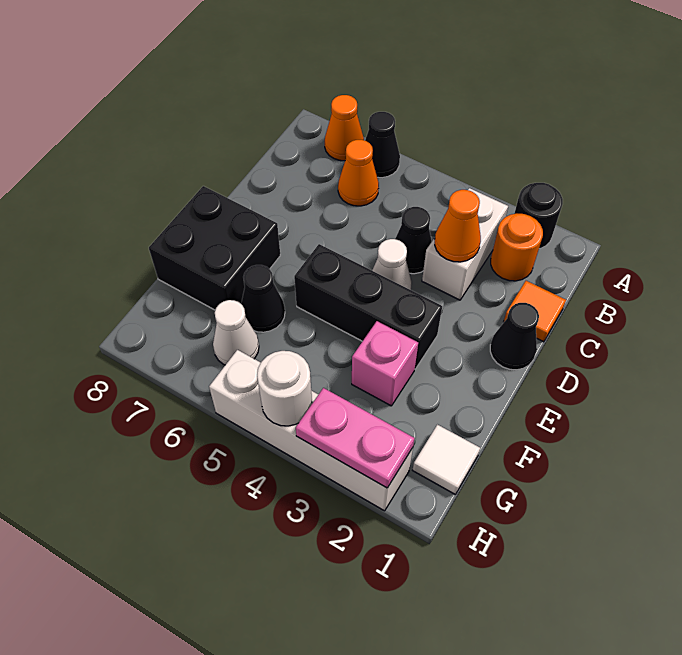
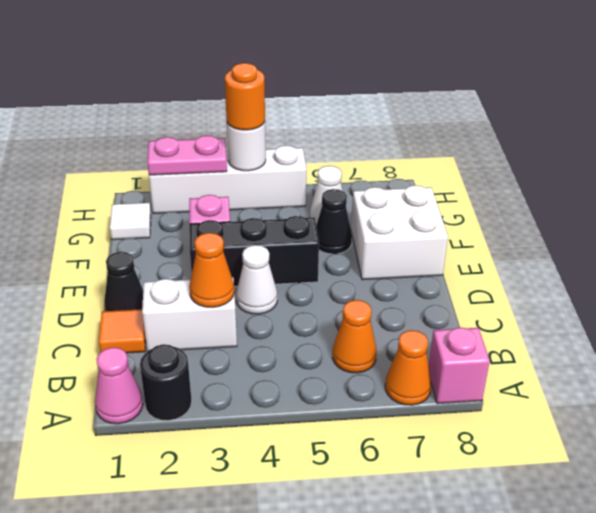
none -> pink 1x1 cone [95,347,143,424]
black 1x1 cone [365,112,400,178] -> none
none -> pink 1x1 brick [429,327,490,404]
orange 1x1 round brick [491,214,543,281] -> orange 1x1 round brick moved to [225,63,265,130]
white 1x2 brick [422,188,508,300] -> white 1x2 brick turned to [142,277,237,352]
black 1x1 cone [395,207,432,274] -> none
black 2x2 brick [149,186,280,310] -> white 2x2 brick [351,185,448,280]

